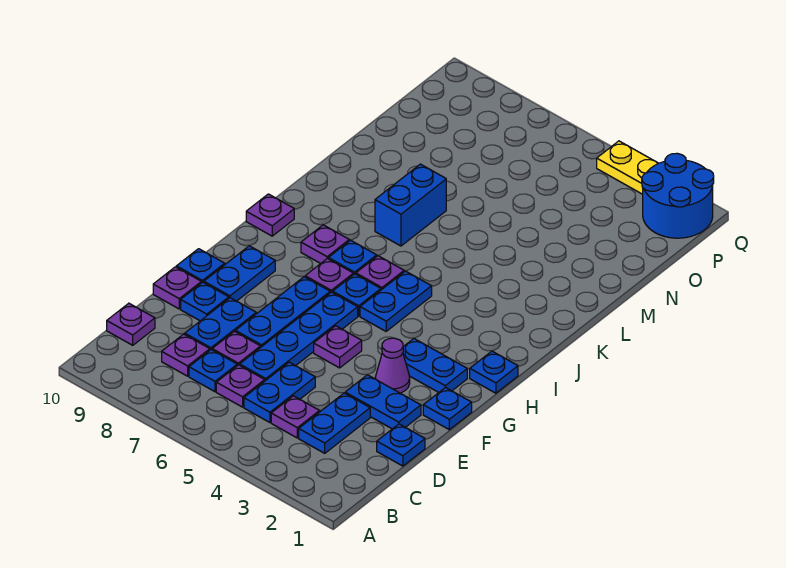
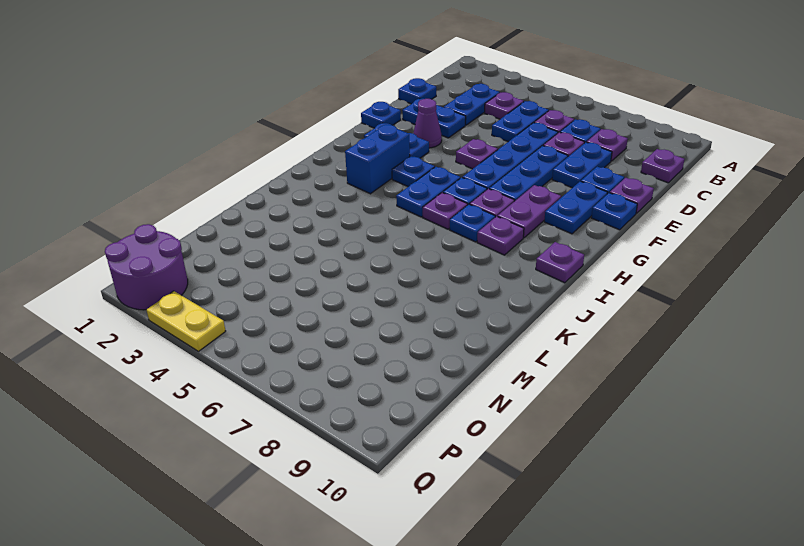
none -> purple 1x2 plate [498,185,561,238]
blue 1x1 plate [470,351,518,393] -> blue 1x1 plate moved to [392,156,435,187]
blue 1x2 brick [375,164,446,246] -> blue 1x2 brick moved to [345,124,410,194]
blue 2x2 round brick [642,153,714,238] -> purple 2x2 round brick [105,224,188,310]

